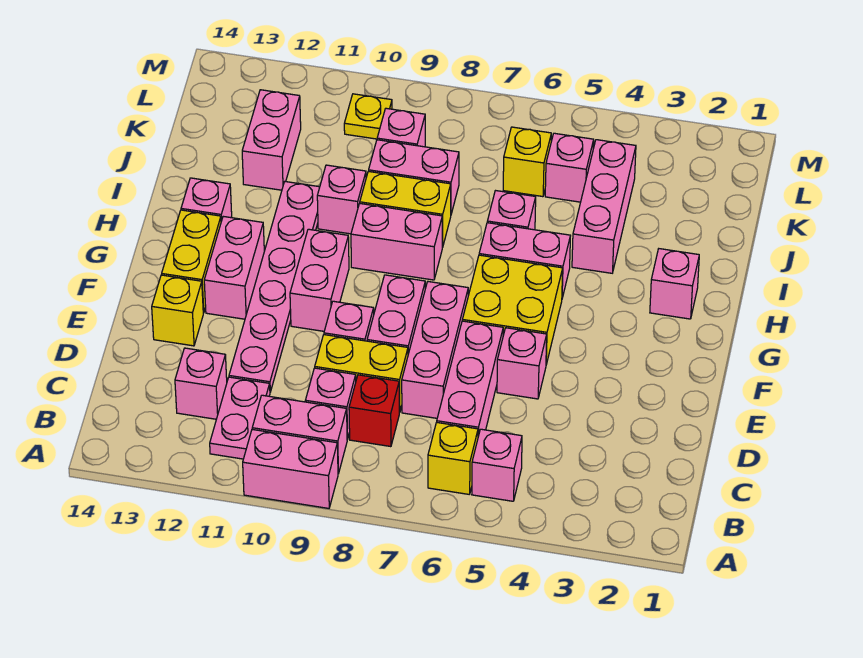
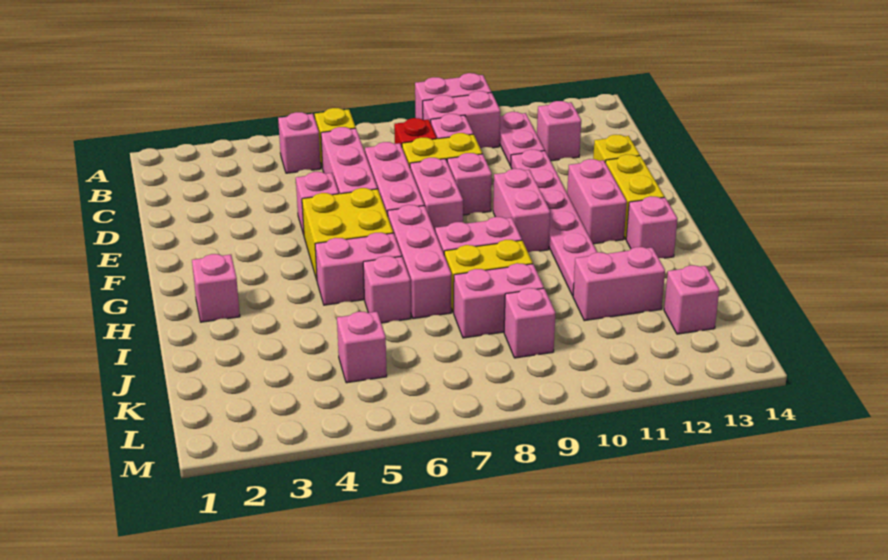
pink 1x3 brick [572,140,636,273] -> pink 1x3 brick moved to [388,205,451,319]
pink 1x1 brick [317,165,366,234] -> pink 1x1 brick moved to [664,265,719,334]
pink 1x2 brick [242,90,301,190] -> pink 1x2 brick turned to [573,247,665,321]
yellow 1x1 brick [503,127,551,197] -> none
yellow 1x1 plate [344,94,392,139] -> none

